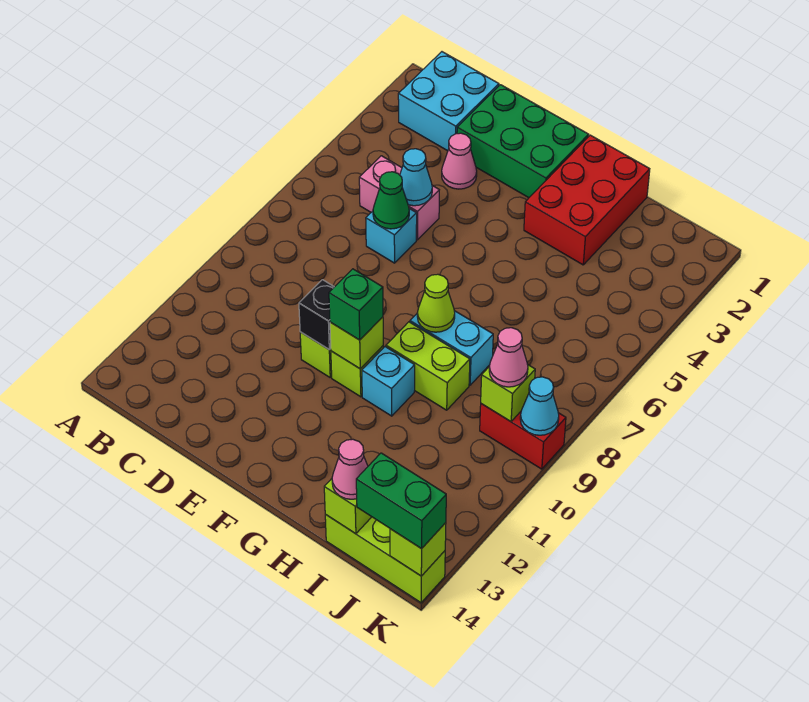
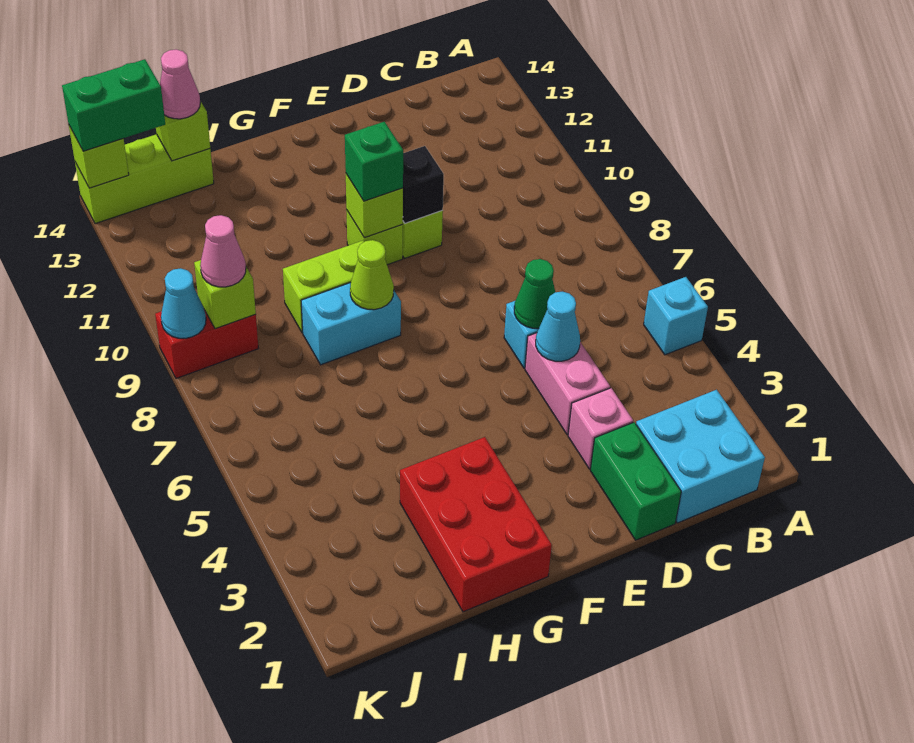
pink 1x2 brick [359,156,439,240] -> pink 1x2 brick turned to [525,333,610,435]
green 2x3 brick [457,85,589,198] -> green 1x2 brick [590,422,681,540]
pink 1x1 cone [442,133,477,189] -> pink 1x1 brick [568,388,633,469]
cyan 1x1 brick [362,347,415,416] -> cyan 1x1 brick moved to [644,277,708,355]

